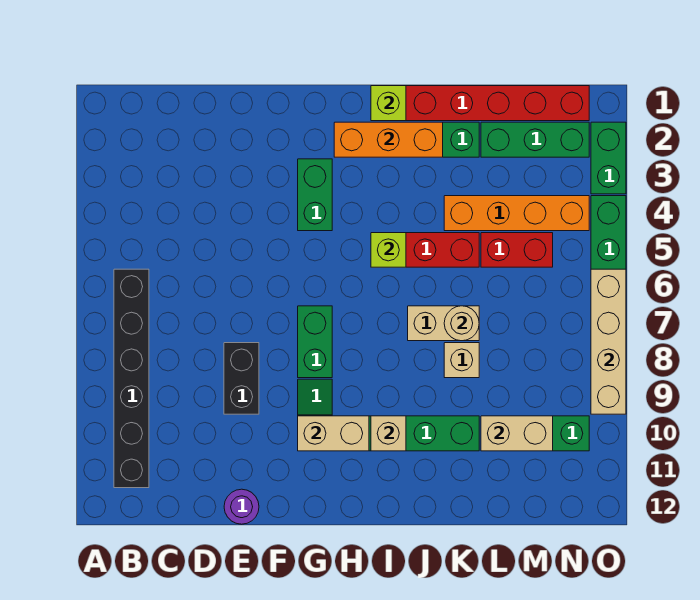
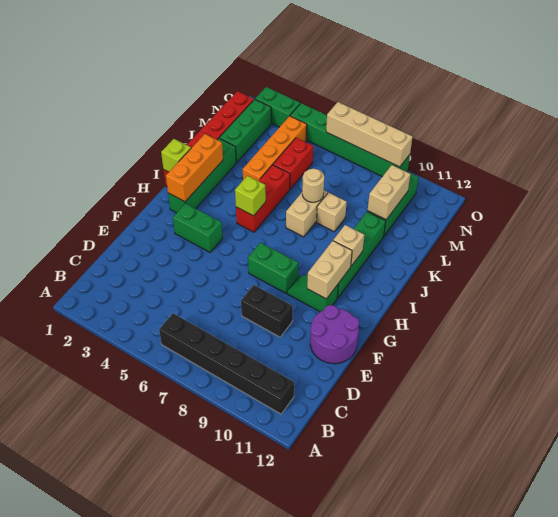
purple 1x1 round brick [224,489,259,524] -> purple 2x2 round brick [310,305,359,364]

